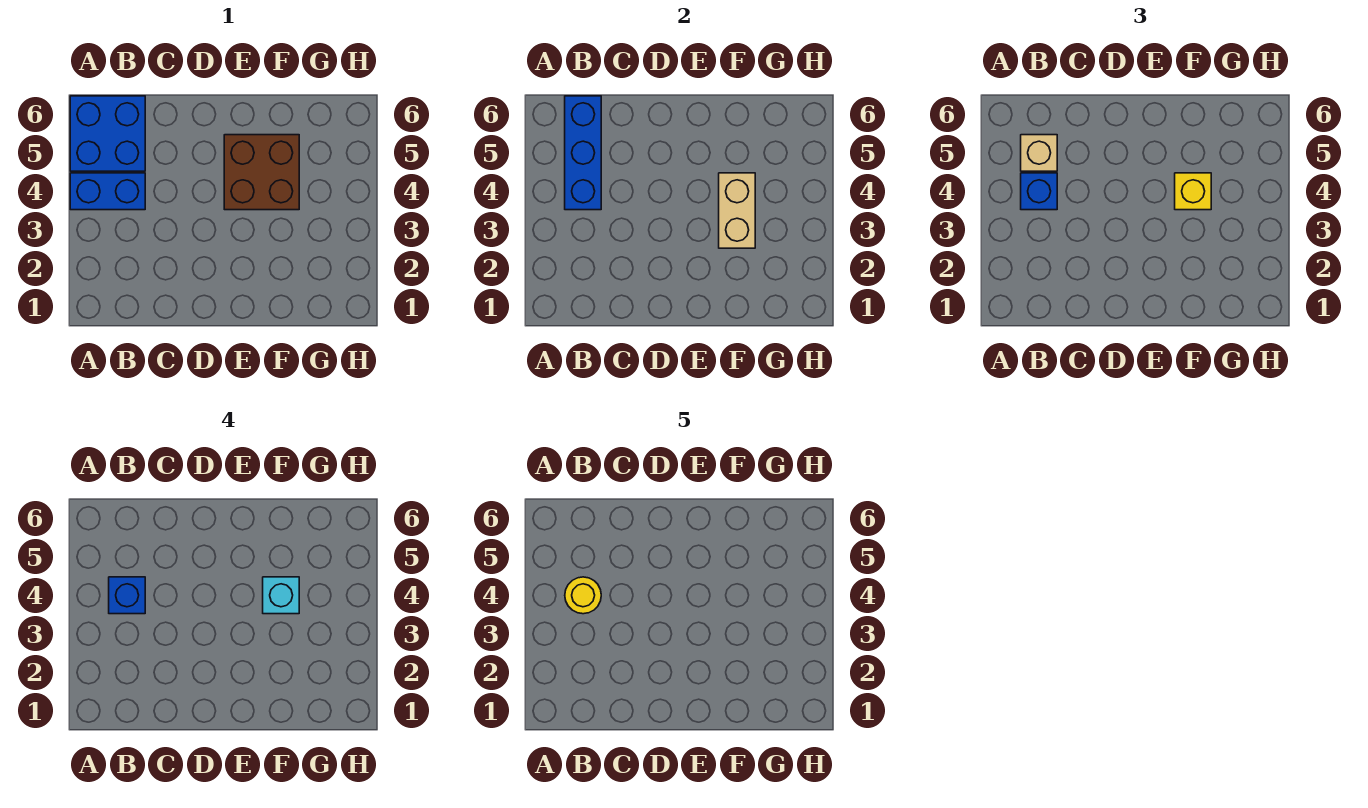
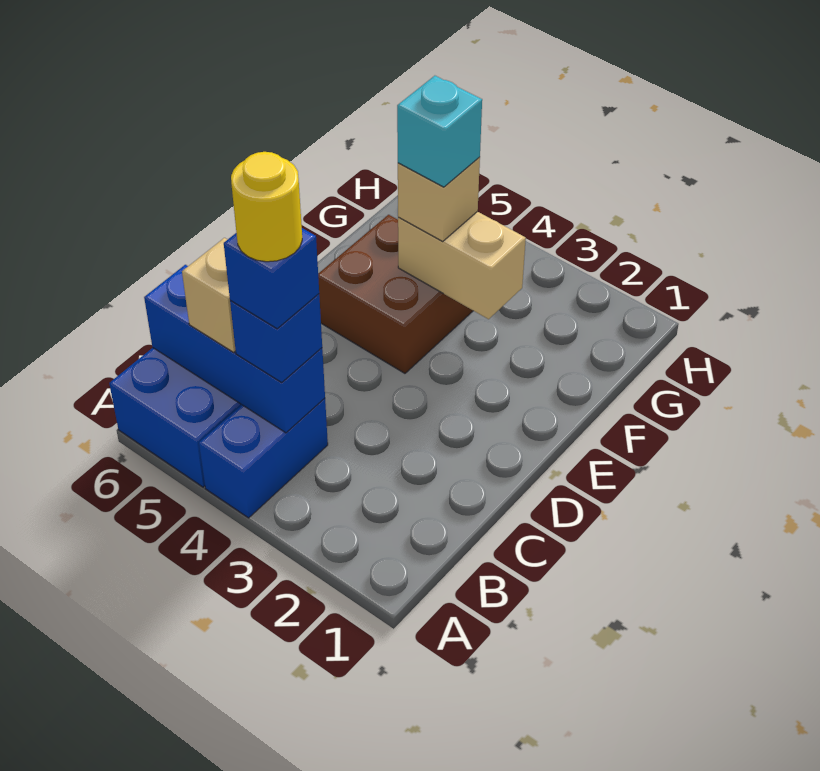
yellow 1x1 brick [1175,173,1211,210] -> tan 1x1 brick [398,157,480,241]

